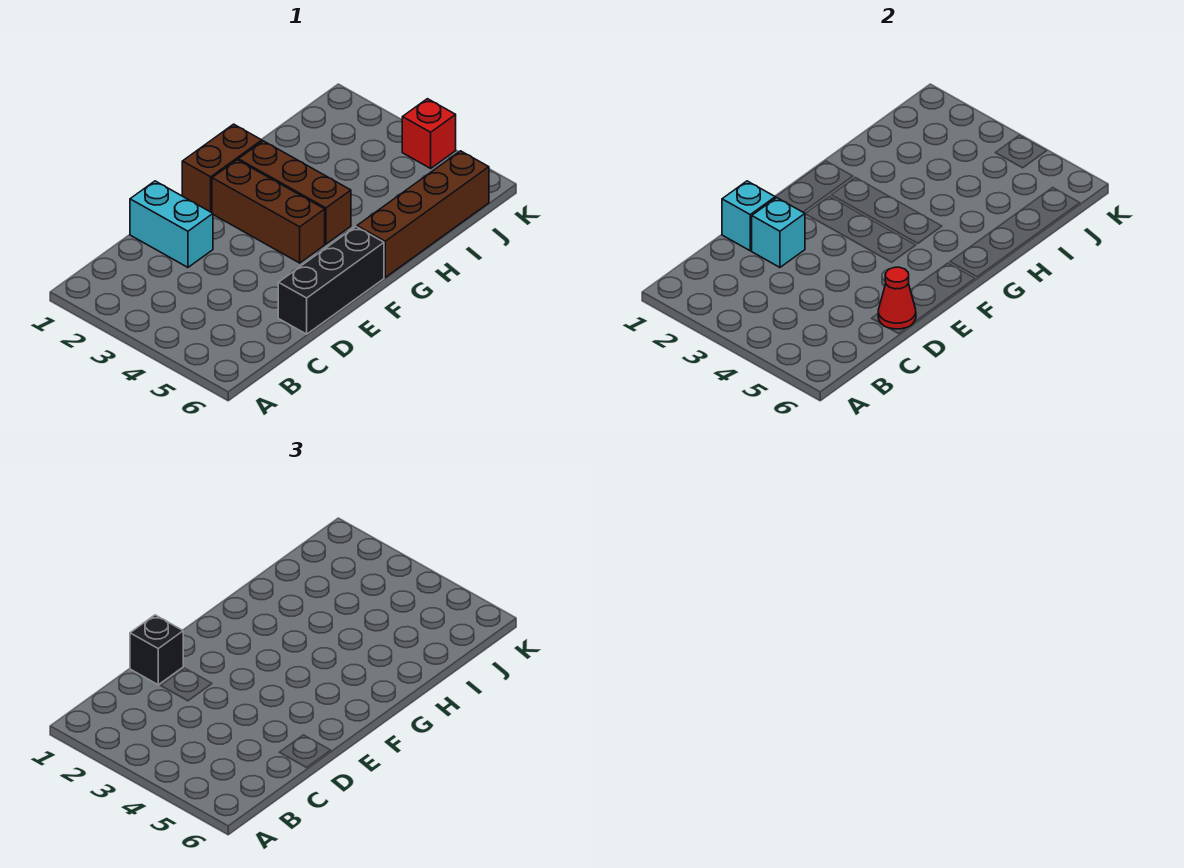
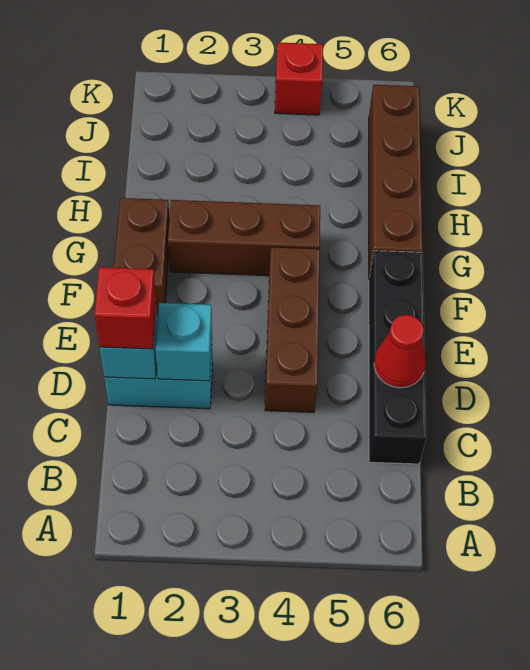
black 1x1 brick [130,615,183,685] -> red 1x1 brick [95,267,156,349]
black 1x3 brick [278,227,384,334] -> black 1x4 brick [369,251,426,464]
brown 1x3 brick [212,160,325,263] -> brown 1x3 brick turned to [265,247,320,412]

